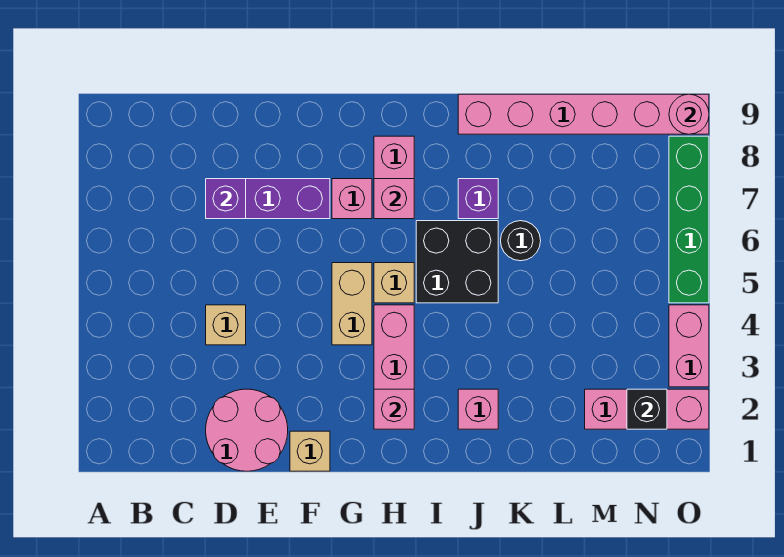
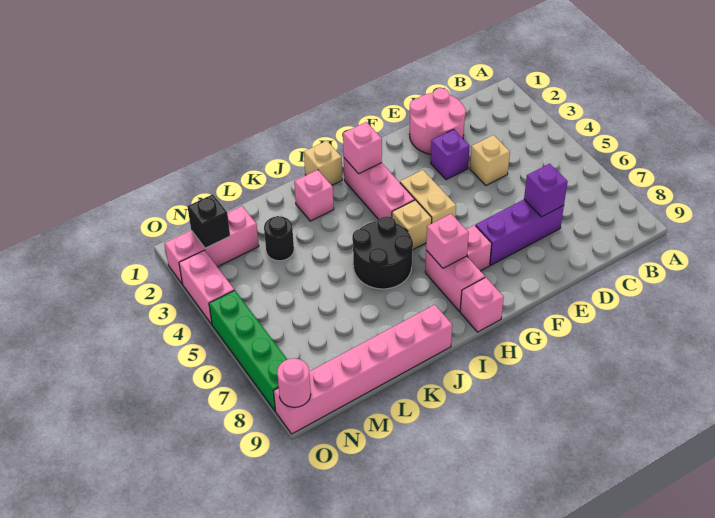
tan 1x1 brick [290,431,330,471] -> tan 1x1 brick moved to [304,141,342,185]
none -> pink 1x1 brick [460,278,504,332]
black 2x2 brick [416,221,498,303] -> black 2x2 round brick [352,216,413,289]
purple 1x1 brick [458,179,498,219] -> purple 1x1 brick moved to [431,129,470,180]
black 1x1 round brick [501,221,541,261] -> black 1x1 round brick moved to [264,216,294,261]

